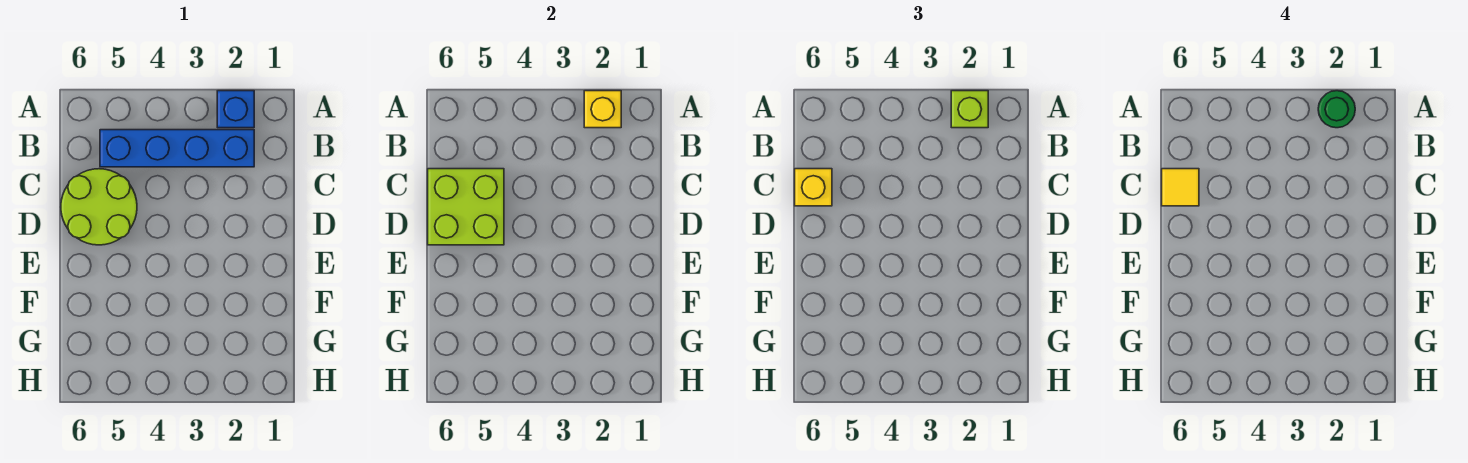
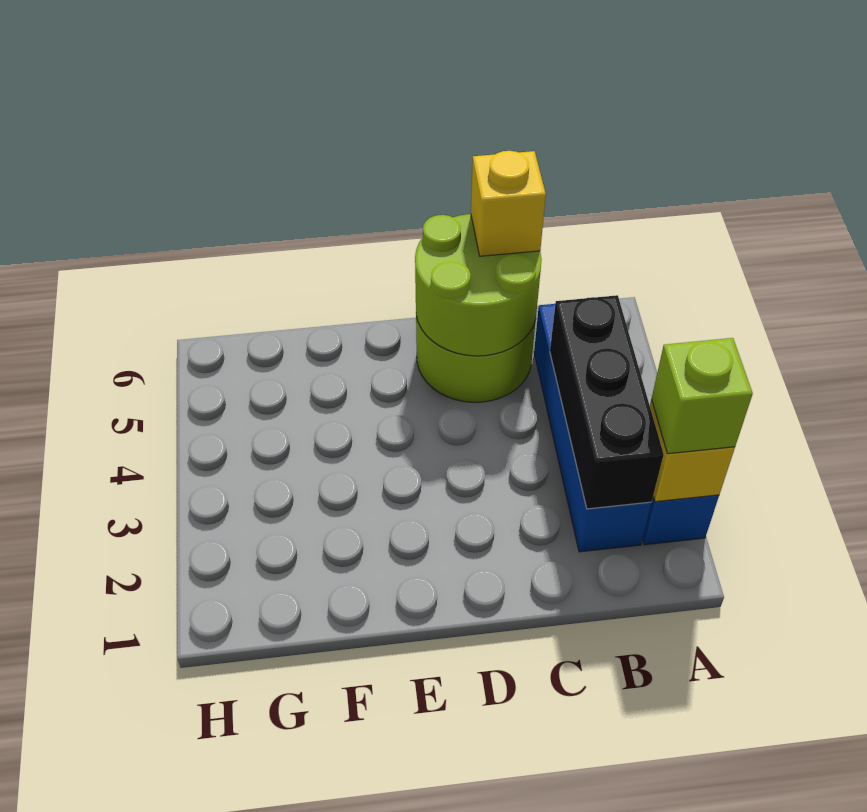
green 1x1 round brick [1318,91,1355,128] -> none
none -> black 1x3 brick [550,295,664,509]
lime 2x2 brick [428,169,504,245] -> lime 2x2 round brick [415,214,542,356]
yellow 1x1 tile [1162,169,1199,206] -> none

